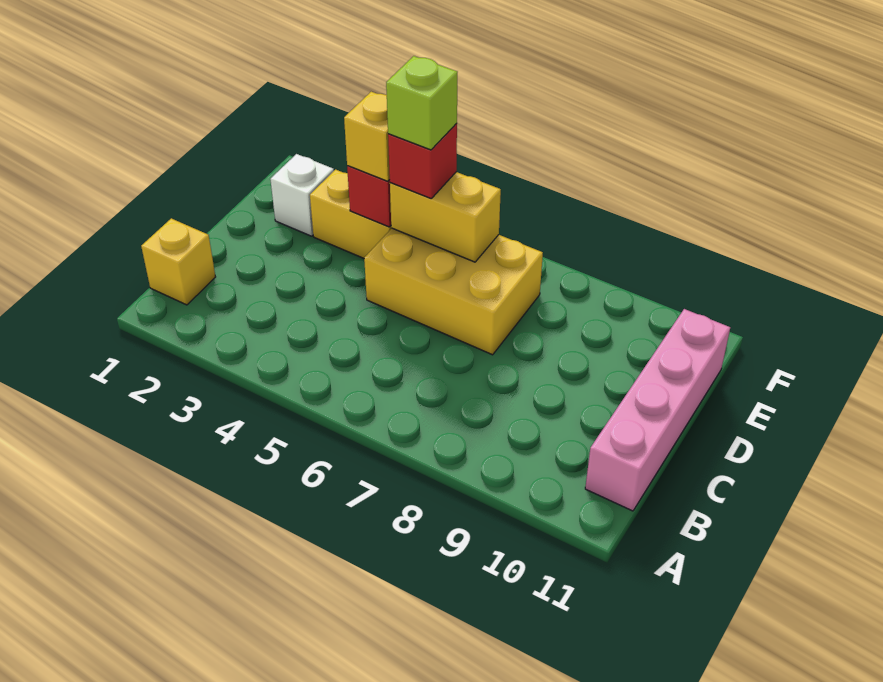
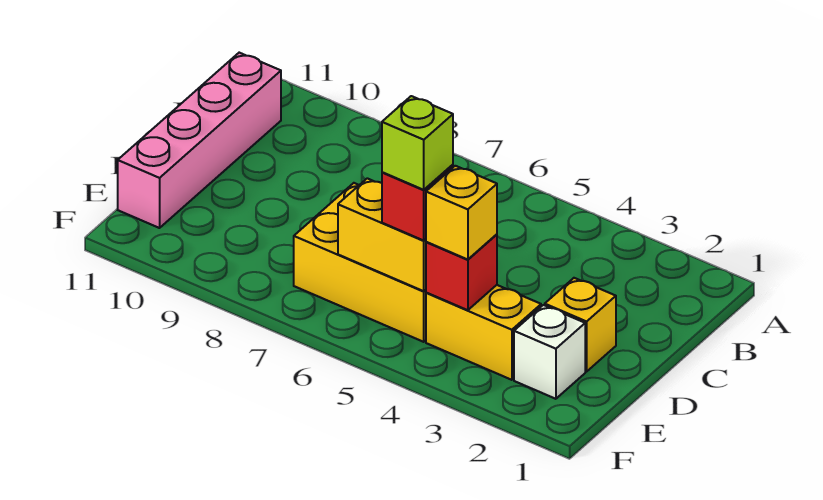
yellow 1x1 brick [141,218,215,305] -> yellow 1x1 brick moved to [545,278,616,372]

